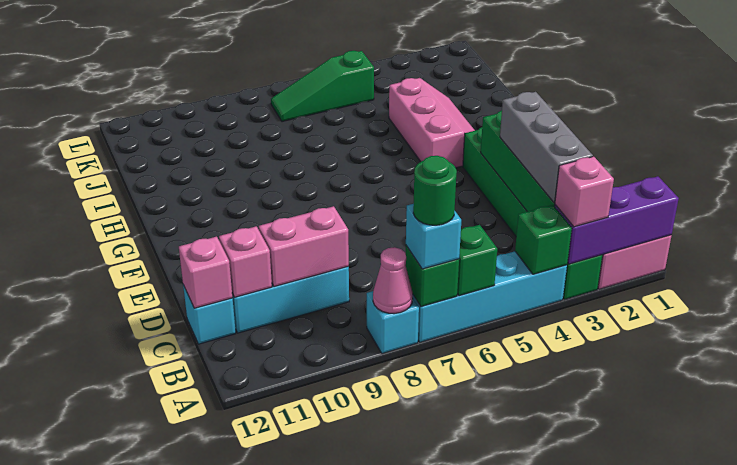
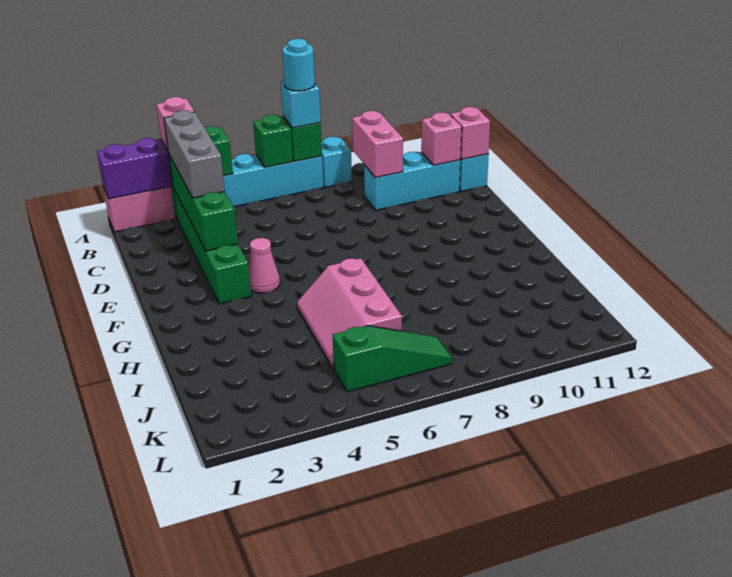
green 1x1 round brick [413,156,457,225] -> cyan 1x1 round brick [282,39,315,91]
pink 1x1 cone [373,247,413,314] -> pink 1x1 cone moved to [249,238,280,293]
pink 1x2 brick [259,206,349,287] -> pink 1x2 brick turned to [352,111,403,178]
pink 2x3 slope [389,78,475,168] -> pink 2x3 slope moved to [297,258,402,369]

